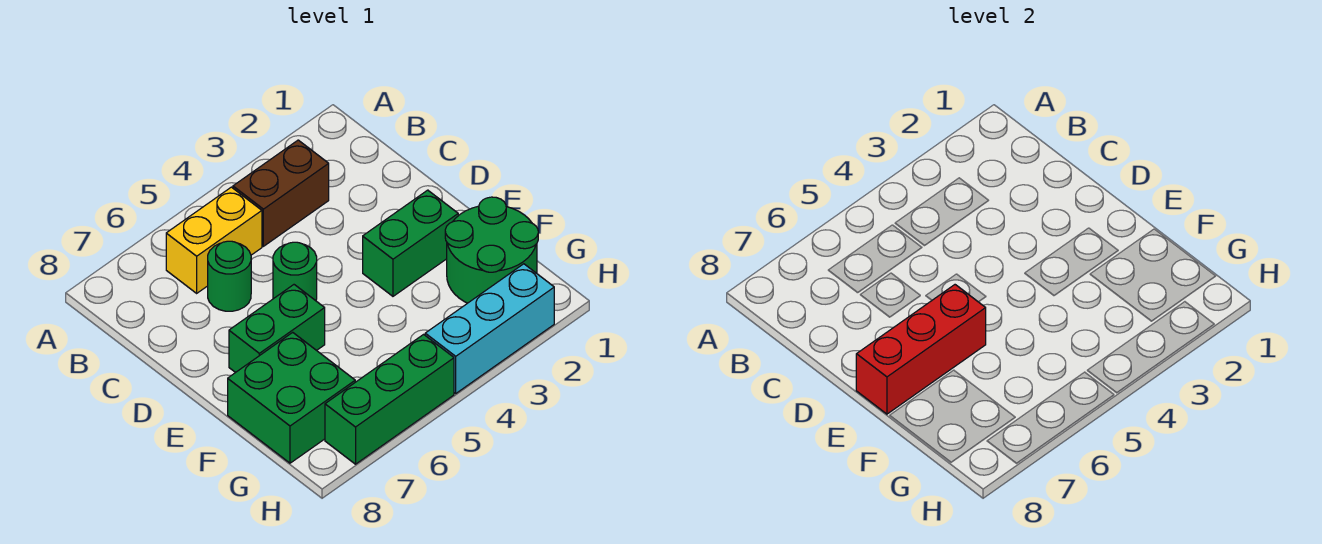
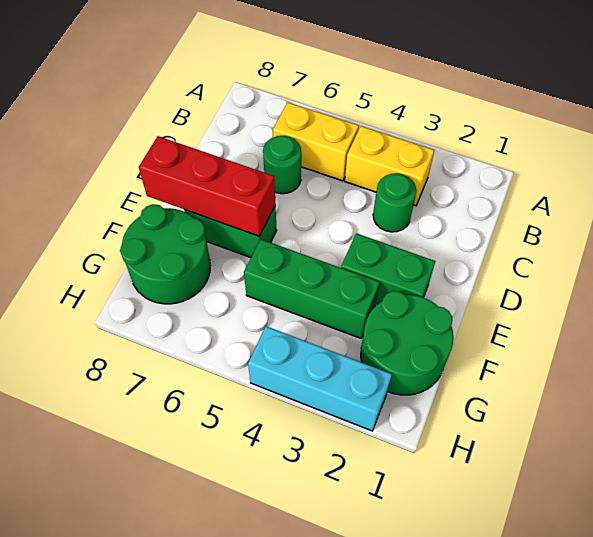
brown 1x2 brick [233,140,329,246] -> yellow 1x2 brick [345,126,434,206]
green 1x1 round brick [273,242,317,301] -> green 1x1 round brick moved to [373,173,416,232]
green 2x2 brick [228,332,355,463] -> green 2x2 round brick [120,204,210,304]
green 1x3 brick [325,334,454,464] -> green 1x3 brick moved to [244,239,380,339]

